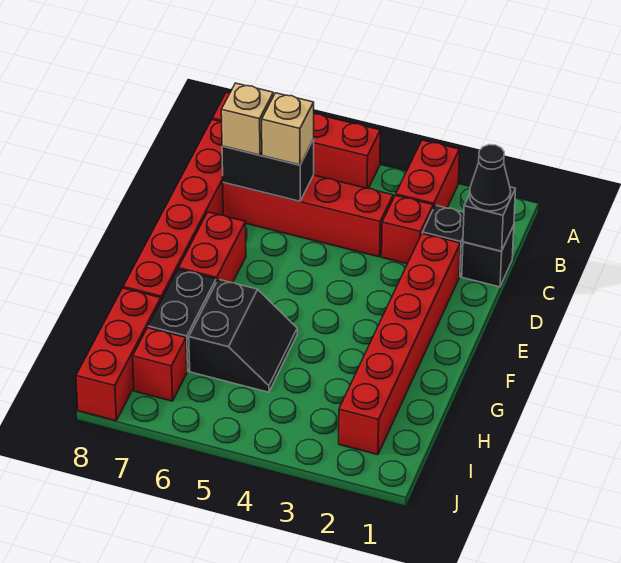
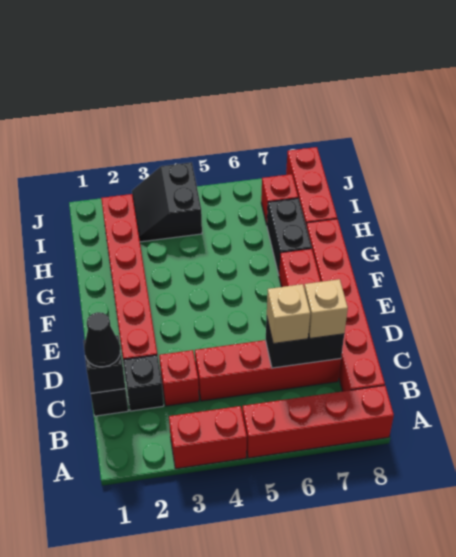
red 1x2 brick [396,140,459,208] -> red 1x2 brick turned to [169,406,247,469]
black 2x2 slope [189,279,297,392] -> black 2x2 slope moved to [132,162,202,242]

